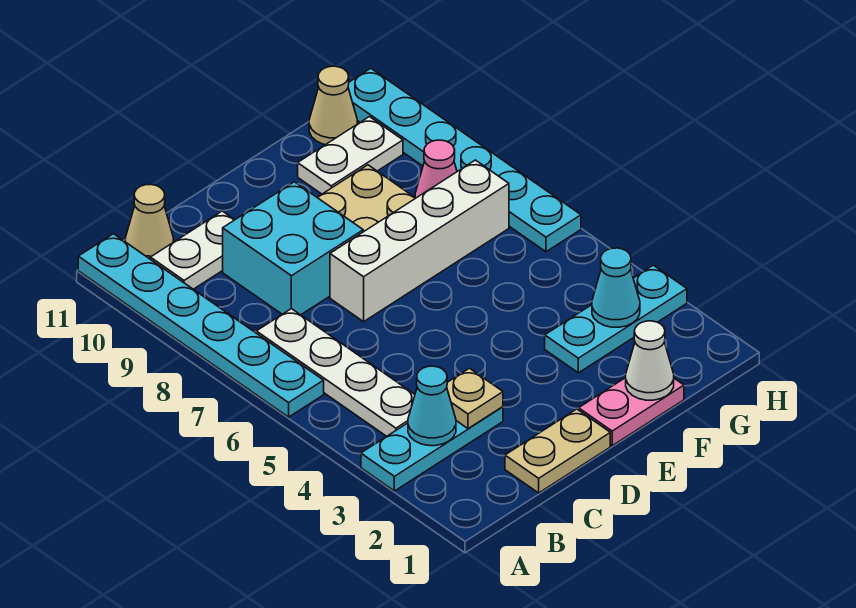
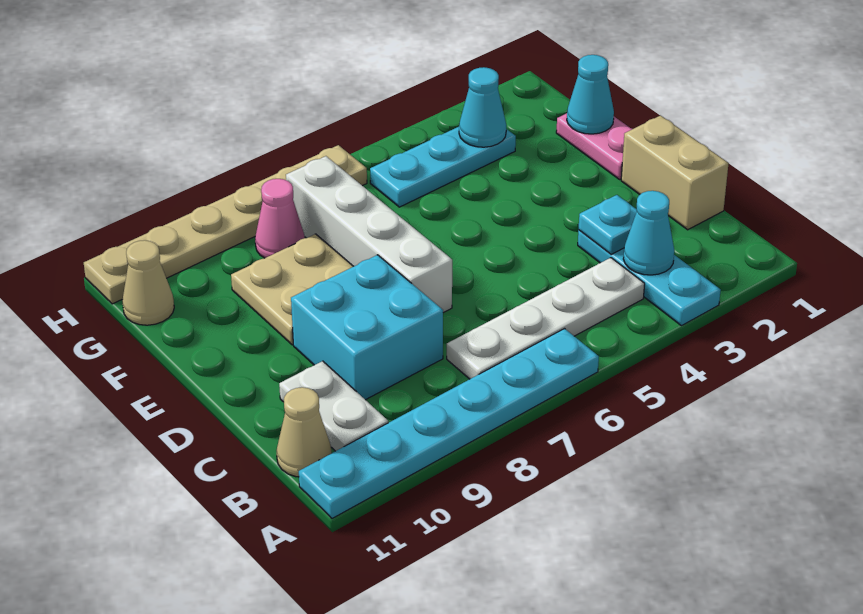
tan 1x2 plate [505,409,610,493] -> tan 1x2 brick [621,116,729,230]
tan 1x1 plate [447,368,503,429] -> cyan 1x1 plate [579,195,637,254]
white 1x1 cone [626,321,674,400] -> cyan 1x1 cone [567,55,614,134]
cyan 1x3 plate [545,265,687,373] -> cyan 1x3 plate turned to [370,127,516,207]
white 1x2 plate [298,117,403,194] -> none
cyan 1x6 plate [348,68,581,252] -> tan 1x6 plate [84,145,367,304]

